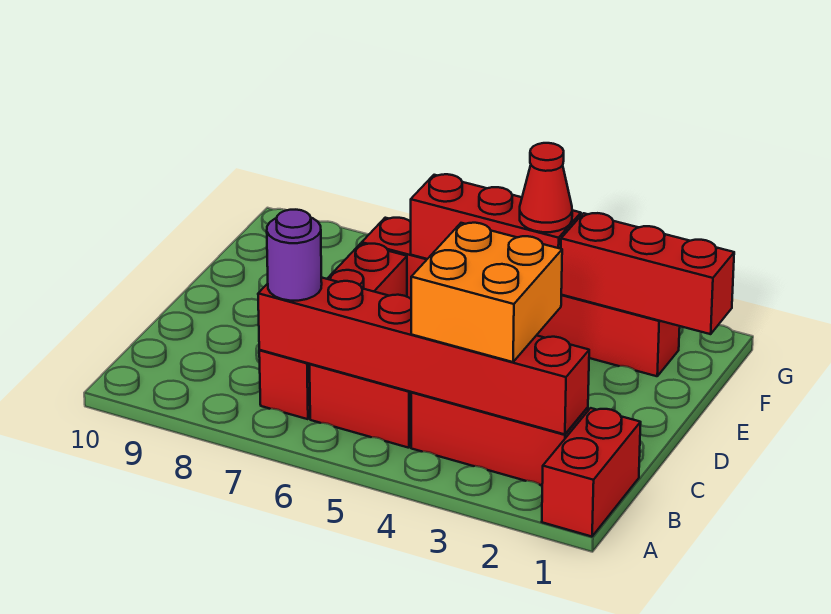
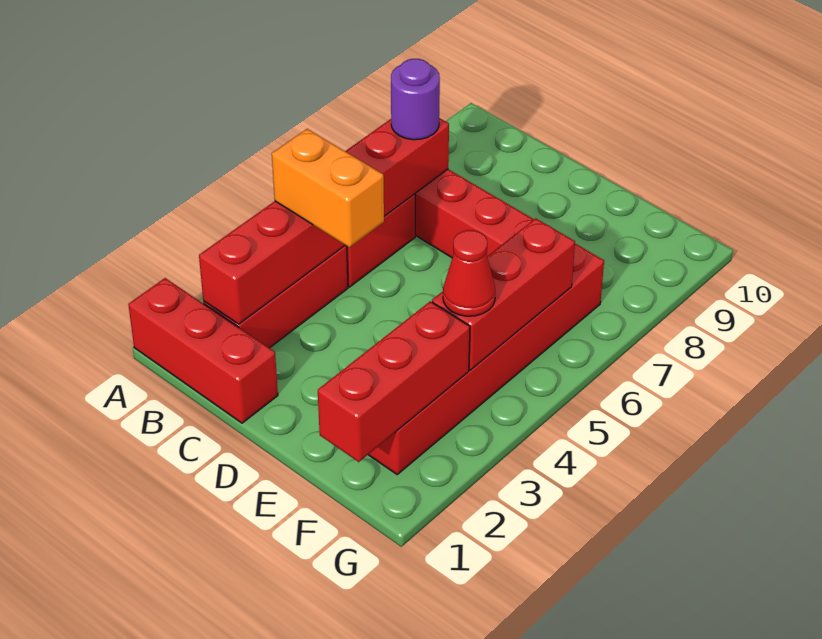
red 1x2 brick [542,408,641,537] -> red 1x3 brick [128,278,278,423]
orange 2x2 brick [411,223,562,362] -> orange 1x2 brick [272,129,384,247]

